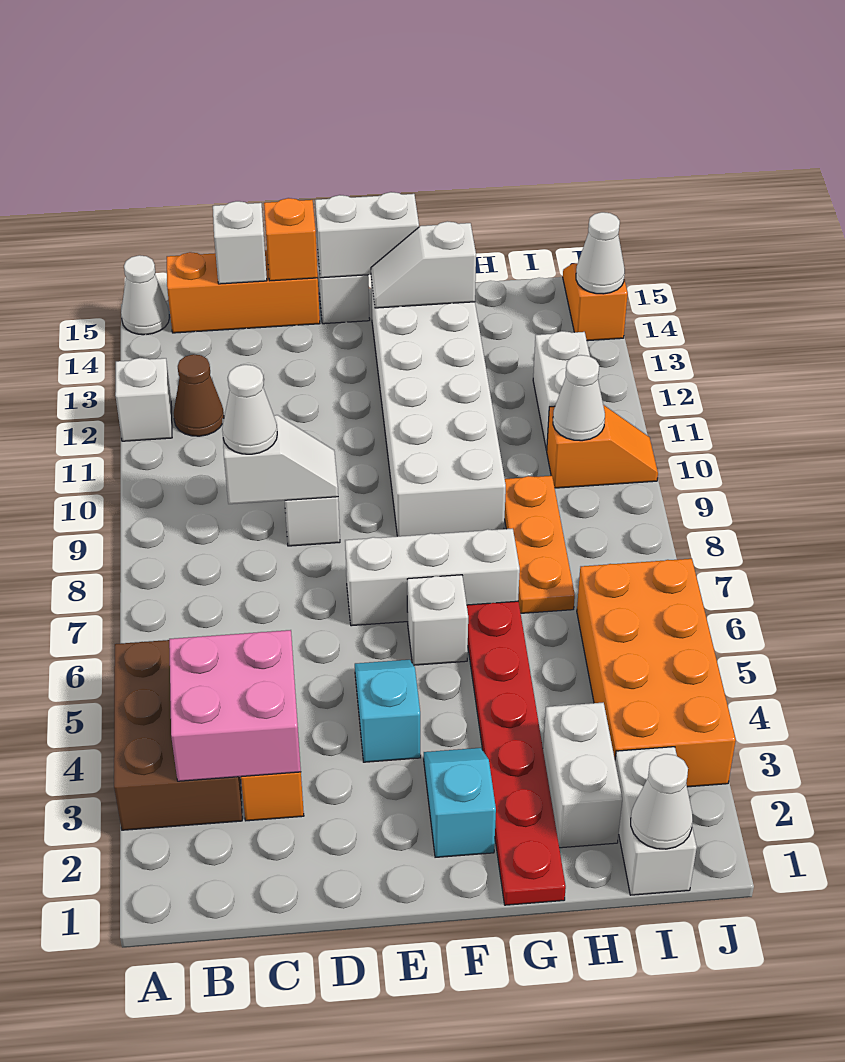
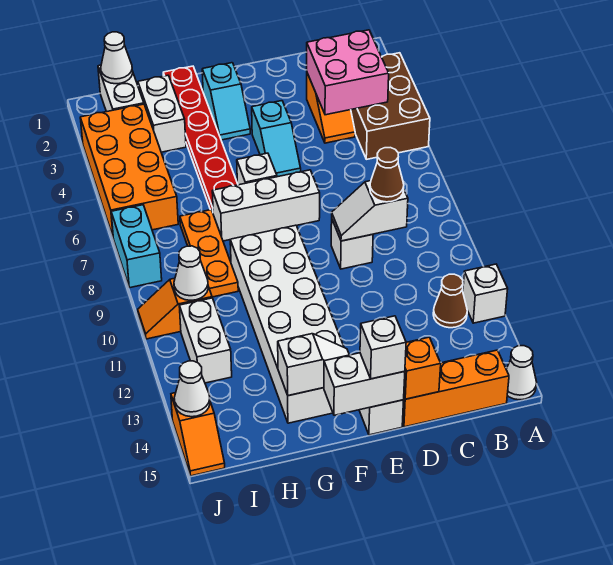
white 1x1 cone [222,365,277,454] -> brown 1x1 cone [370,148,404,202]
white 1x1 brick [213,201,267,284] -> white 1x1 brick moved to [360,316,406,379]
none -> cyan 1x2 brick [111,205,162,288]

